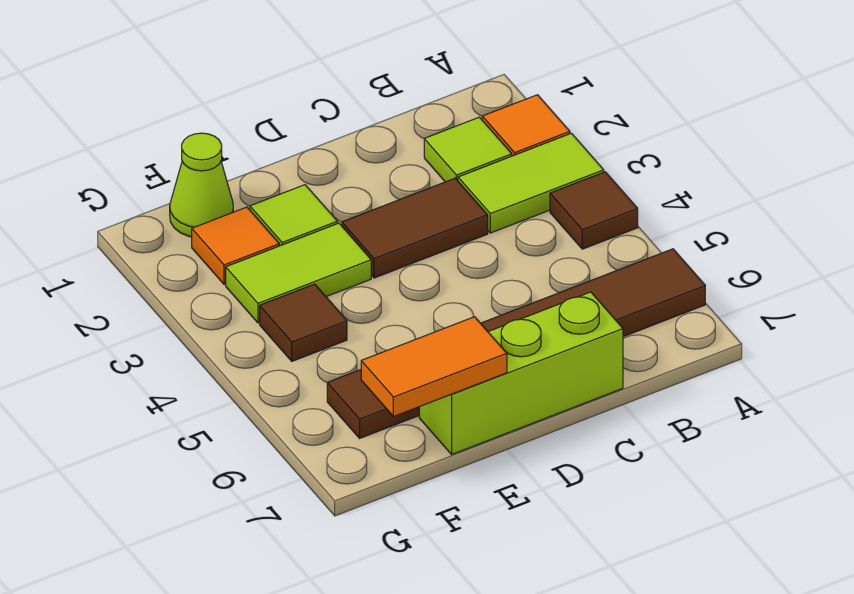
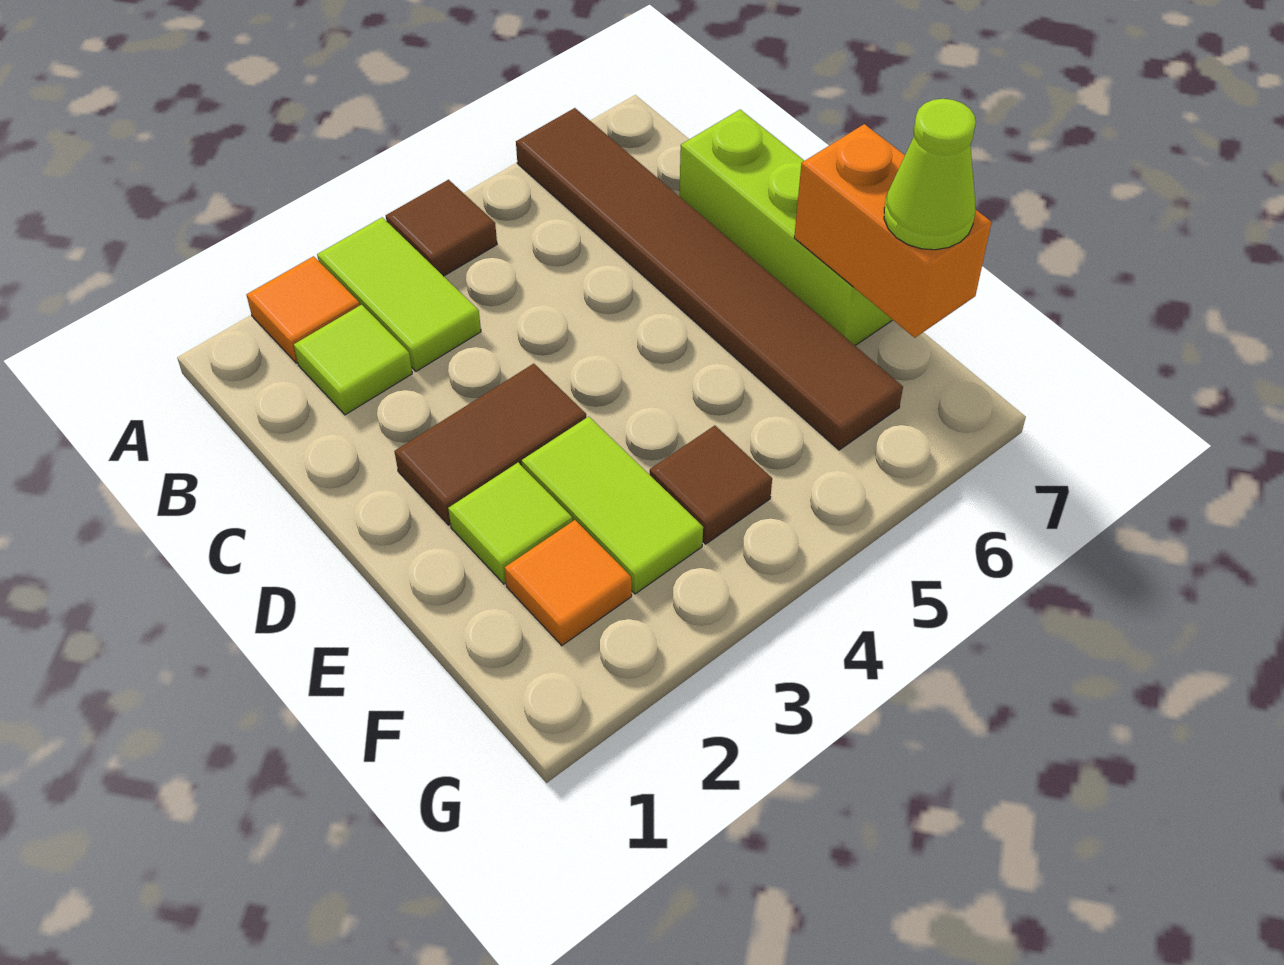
brown 1x2 tile [342,178,488,278] -> brown 1x2 tile turned to [394,364,586,525]
orange 1x2 tile [361,317,507,417] -> orange 1x2 brick [794,124,992,338]
lime 1x1 cone [170,133,233,237] -> lime 1x1 cone moved to [884,99,976,250]

